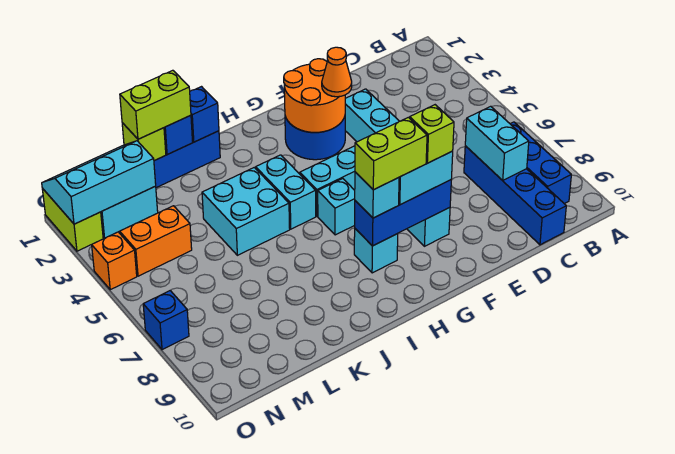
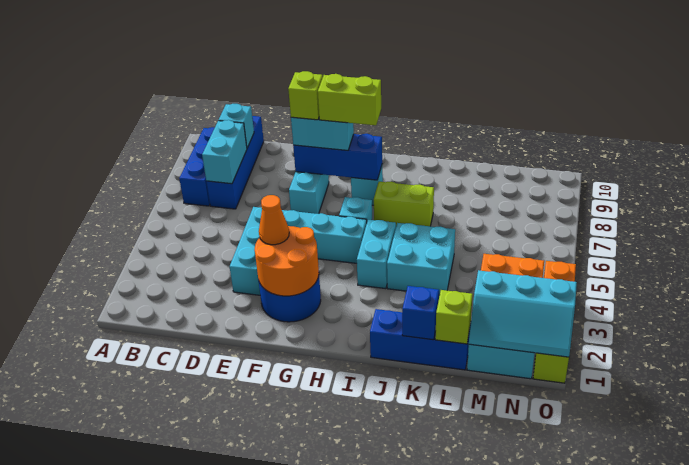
cyan 1x1 brick [355,172,399,218] -> cyan 1x1 brick moved to [219,104,254,148]
blue 1x1 brick [190,87,219,142] -> none
lime 1x2 brick [120,70,191,139] -> lime 1x2 brick moved to [374,182,434,226]
blue 1x1 brick [143,291,189,350] -> none

